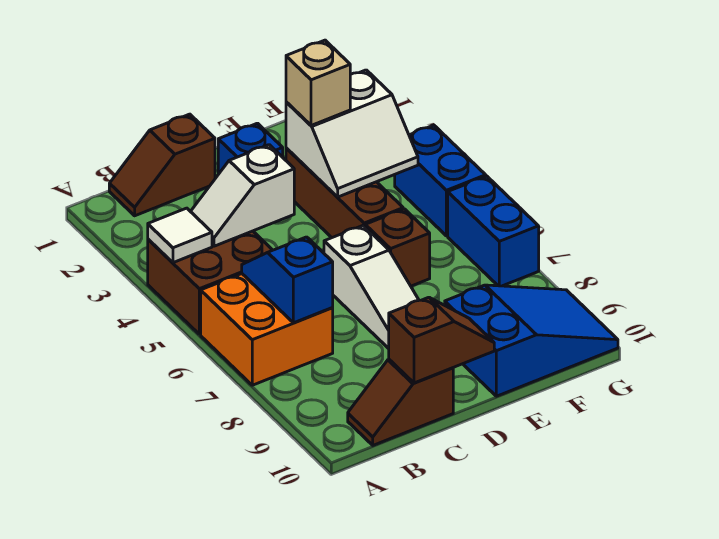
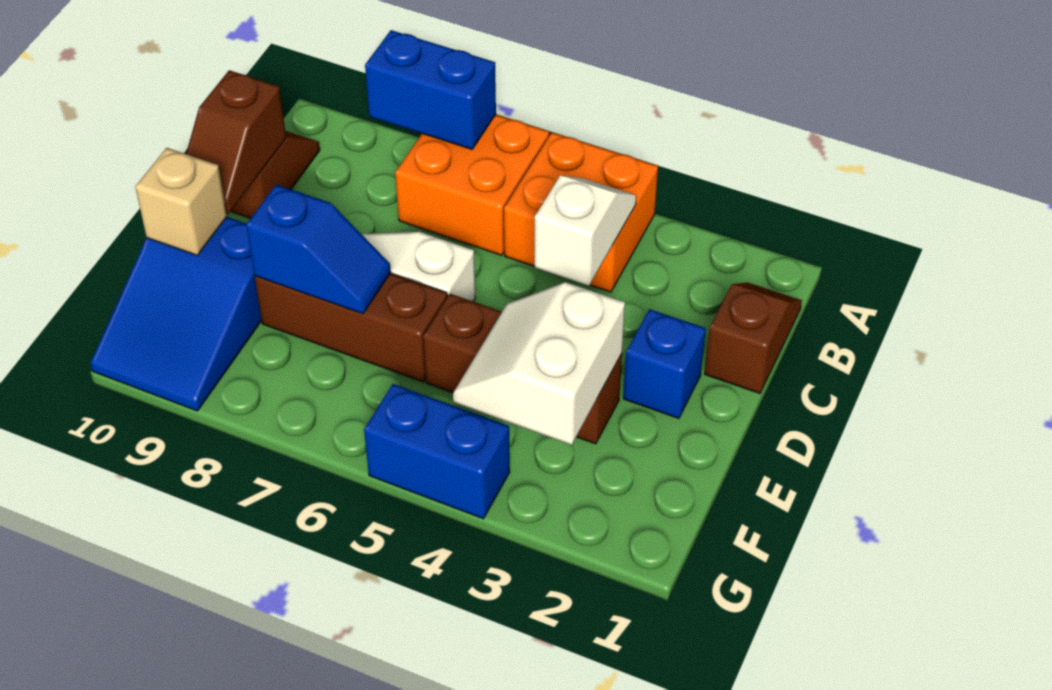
brown 2x2 brick [148,231,272,334] -> orange 2x2 brick [504,132,658,292]
white 1x1 tile [148,208,212,263] -> none
blue 1x2 slope [242,237,333,323] -> blue 1x2 slope moved to [246,185,391,314]
tan 1x1 brick [286,40,350,125] -> tan 1x1 brick moved to [135,148,227,255]
brown 1x1 brick [365,209,430,286] -> brown 1x3 brick [255,273,447,382]
blue 1x2 brick [448,176,539,286] -> blue 1x2 brick moved to [365,30,496,149]

